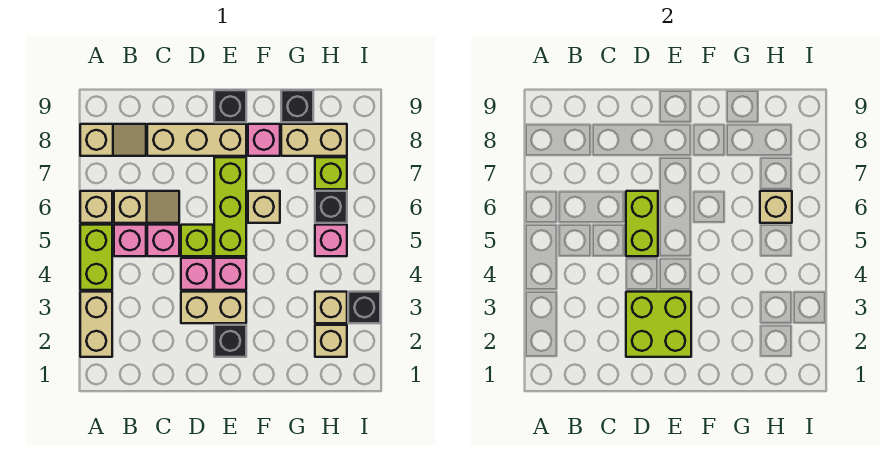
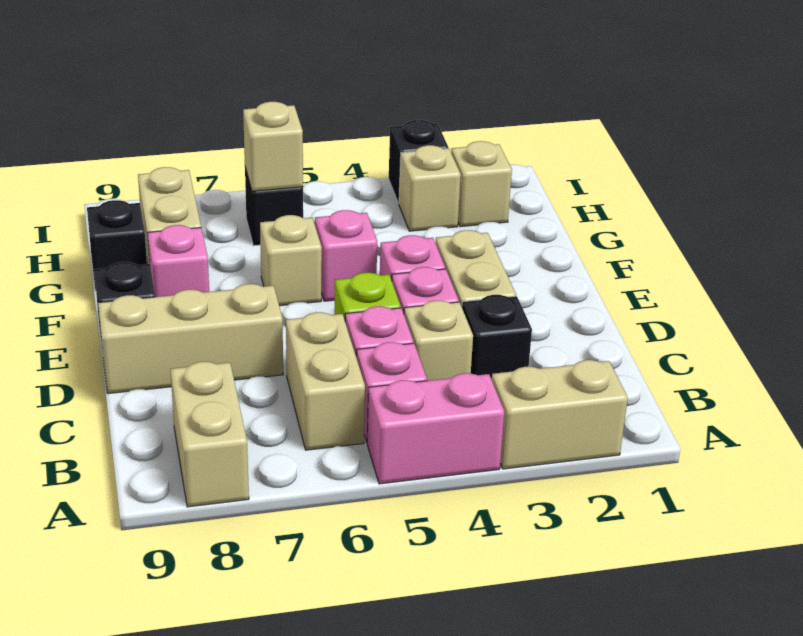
lime 1x2 brick [80,225,112,290] -> pink 1x2 brick [367,373,504,484]
tan 1x1 brick [80,191,112,223] -> tan 1x1 brick moved to [404,301,473,381]
tan 1x2 slope [80,124,146,156] -> tan 1x2 brick [170,362,249,507]
tan 1x2 slope [114,191,179,223] -> tan 1x2 brick [286,312,365,450]
tan 1x3 brick [147,124,246,156] -> tan 1x3 brick turned to [98,284,283,393]
lime 2x2 brick [626,292,691,357] -> none
lime 1x2 brick [626,191,658,256] -> none
black 1x1 brick [214,325,246,357] -> black 1x1 brick moved to [462,295,532,379]
lime 1x3 brick [214,157,246,256] -> none
pink 1x1 brick [315,225,347,256] -> pink 1x1 brick moved to [315,210,377,301]
lime 1x1 brick [315,157,347,189] -> none

